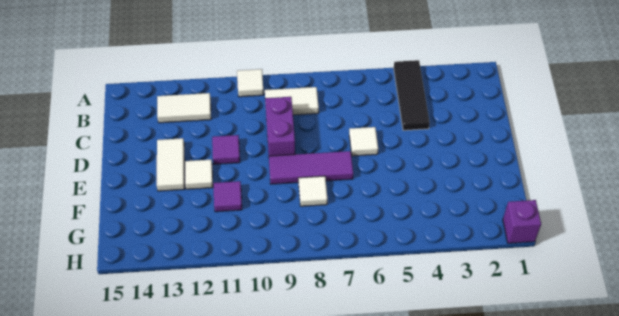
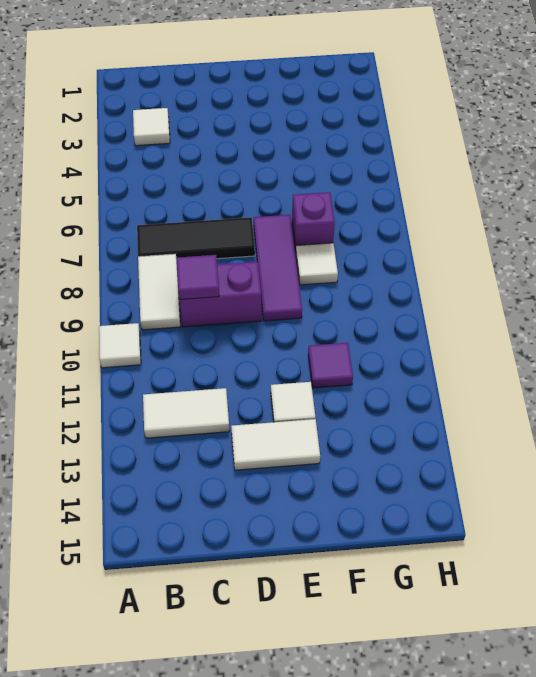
black 1x3 tile [394,60,430,130] -> black 1x3 tile moved to [137,217,255,259]
white 1x2 tile [157,93,211,123] -> white 1x2 tile turned to [143,388,229,438]
white 1x1 tile [349,127,378,156] -> white 1x1 tile moved to [133,108,170,146]
purple 1x1 tile [212,135,240,164] -> purple 1x1 tile moved to [176,255,219,300]
purple 1x1 brick [503,200,541,243] -> purple 1x1 brick moved to [292,192,335,252]

